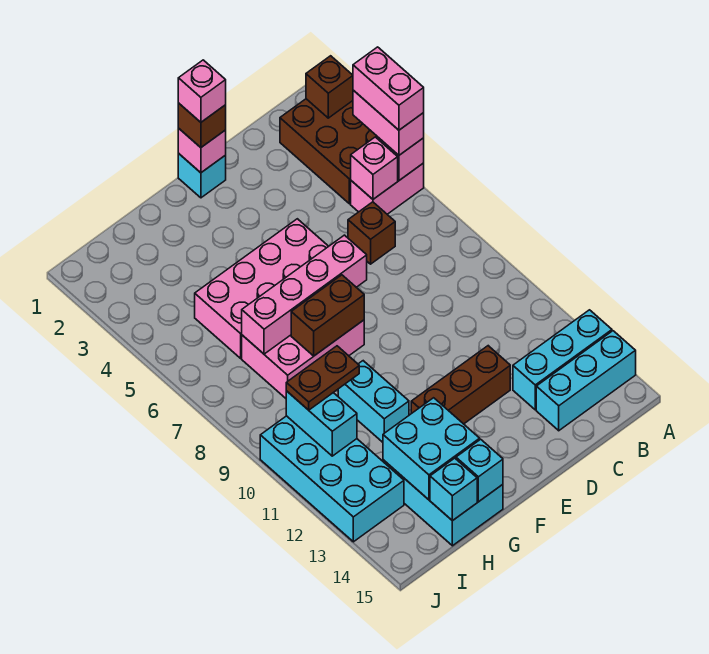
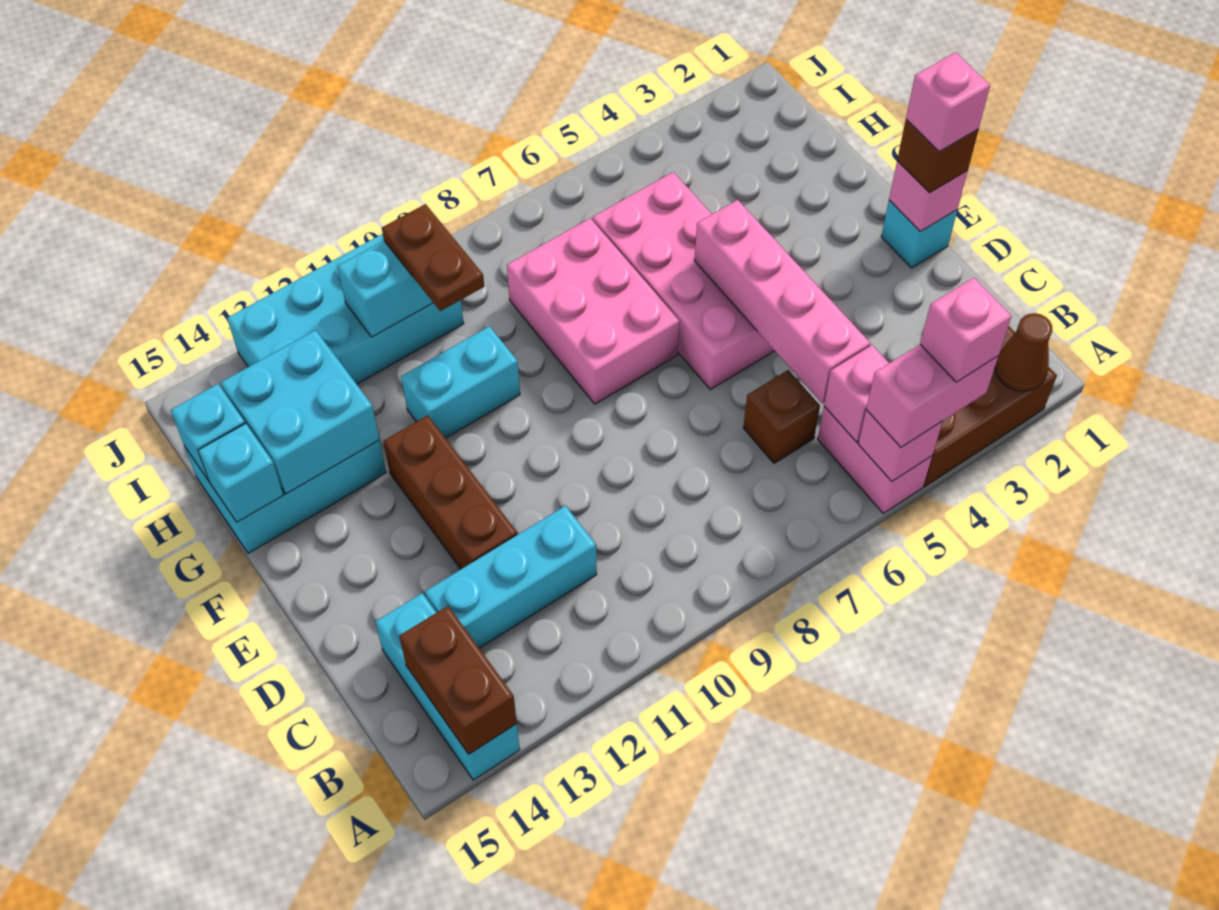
brown 1x1 brick [306,56,353,118] -> brown 1x1 cone [995,313,1052,391]
pink 1x2 brick [353,47,424,130] -> pink 1x1 brick [920,278,1012,382]
cyan 1x3 brick [513,310,612,410] -> cyan 1x3 brick turned to [425,506,597,648]
pink 1x4 brick [242,235,367,354] -> pink 1x4 brick moved to [694,200,870,404]
brown 1x2 brick [291,275,364,356] -> brown 1x2 brick moved to [399,606,517,754]

